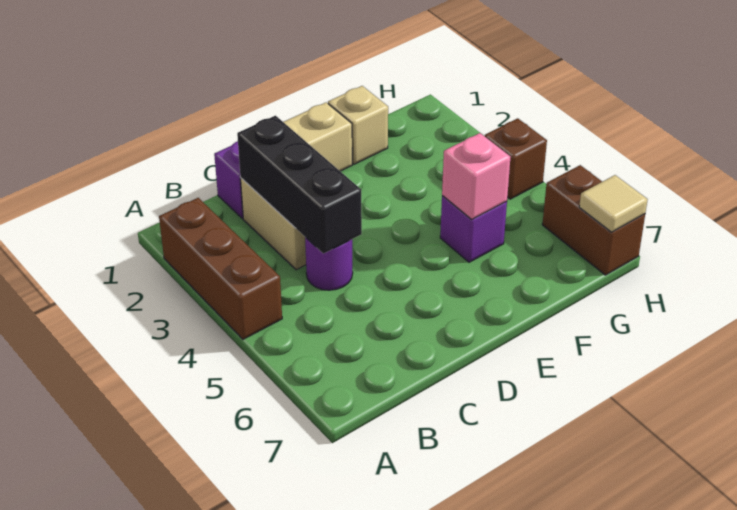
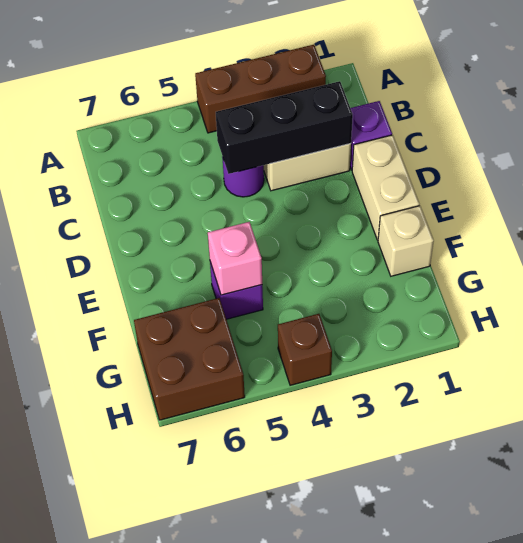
brown 1x2 brick [542,165,645,275] -> brown 2x2 brick [134,298,245,420]
tan 1x1 tile [579,175,648,232] -> none

